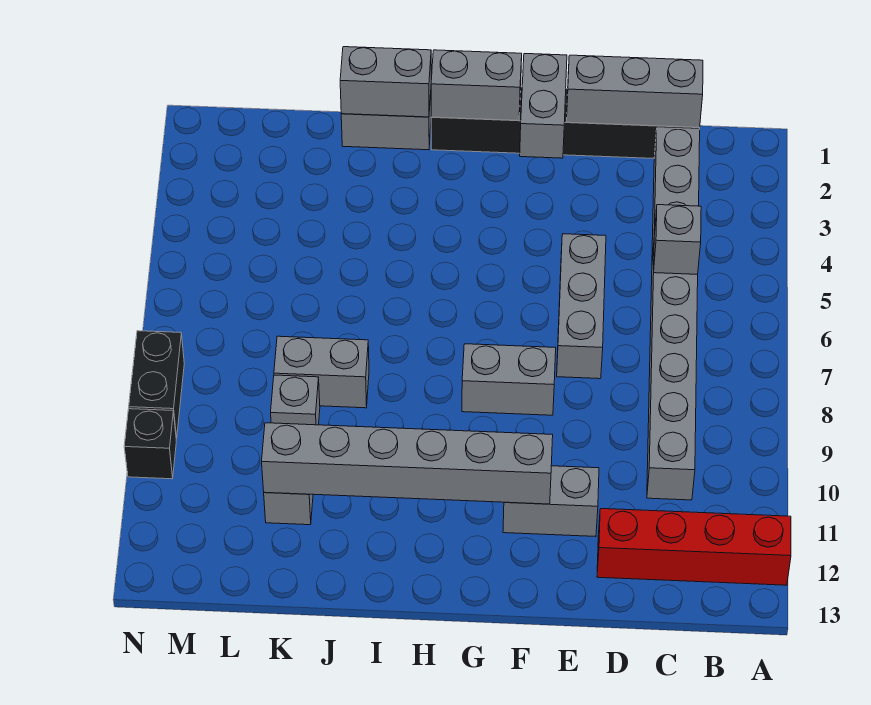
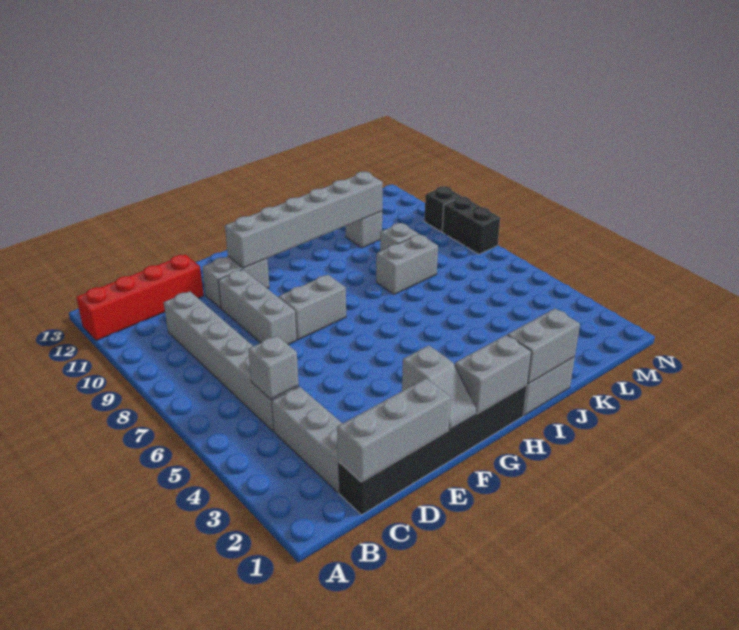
grey 1x3 brick [557,234,606,379] -> grey 1x3 brick moved to [218,270,297,345]
grey 1x2 brick [520,54,567,158] -> grey 1x2 slope [402,346,476,430]

